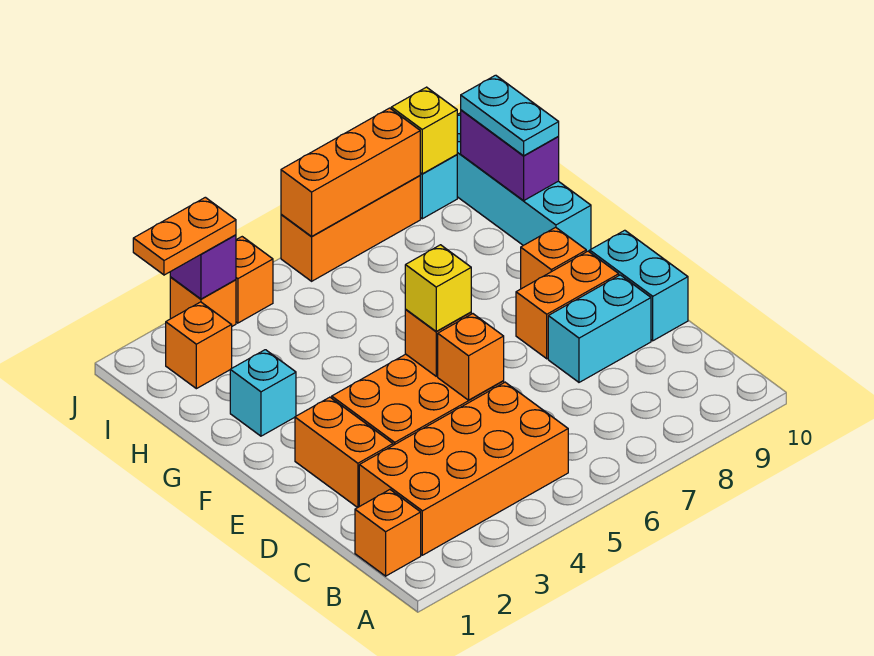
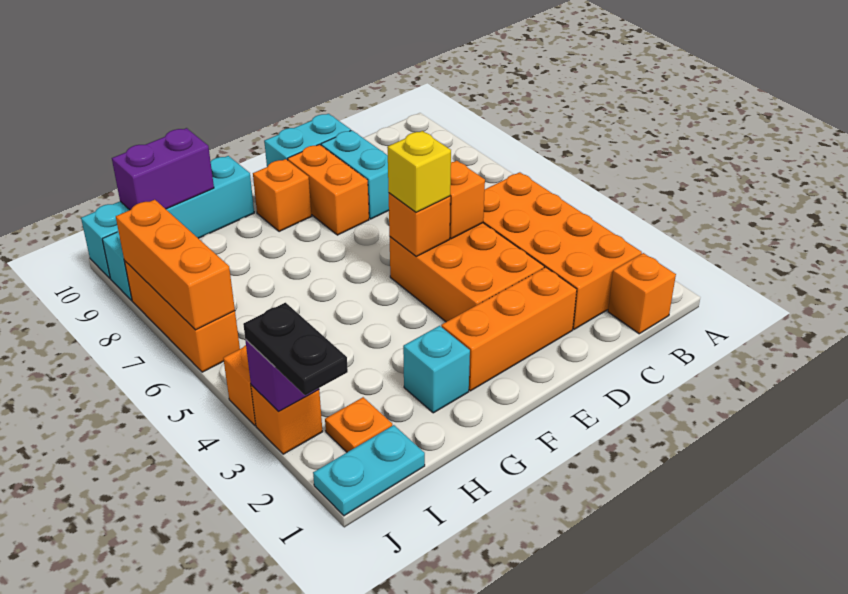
orange 1x2 brick [295,397,393,508] -> orange 1x3 brick [441,267,577,391]
cyan 1x2 plate [461,75,559,156] -> cyan 1x2 plate moved to [313,425,425,516]
orange 1x1 brick [166,302,232,389] -> orange 1x1 plate [325,397,392,452]
orange 1x2 plate [133,197,236,275] -> black 1x2 plate [243,303,348,395]
yellow 1x1 brick [391,87,457,174] -> none

